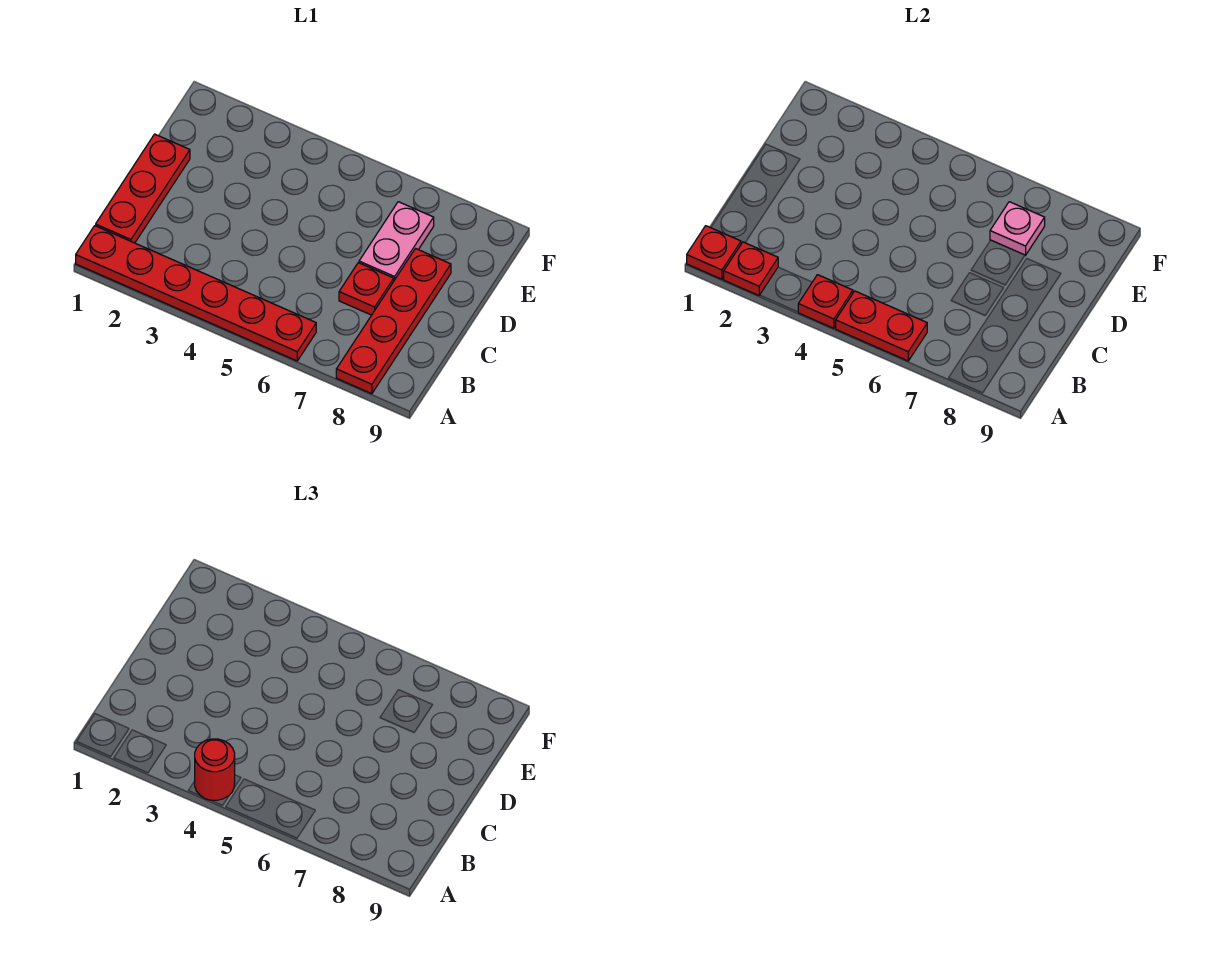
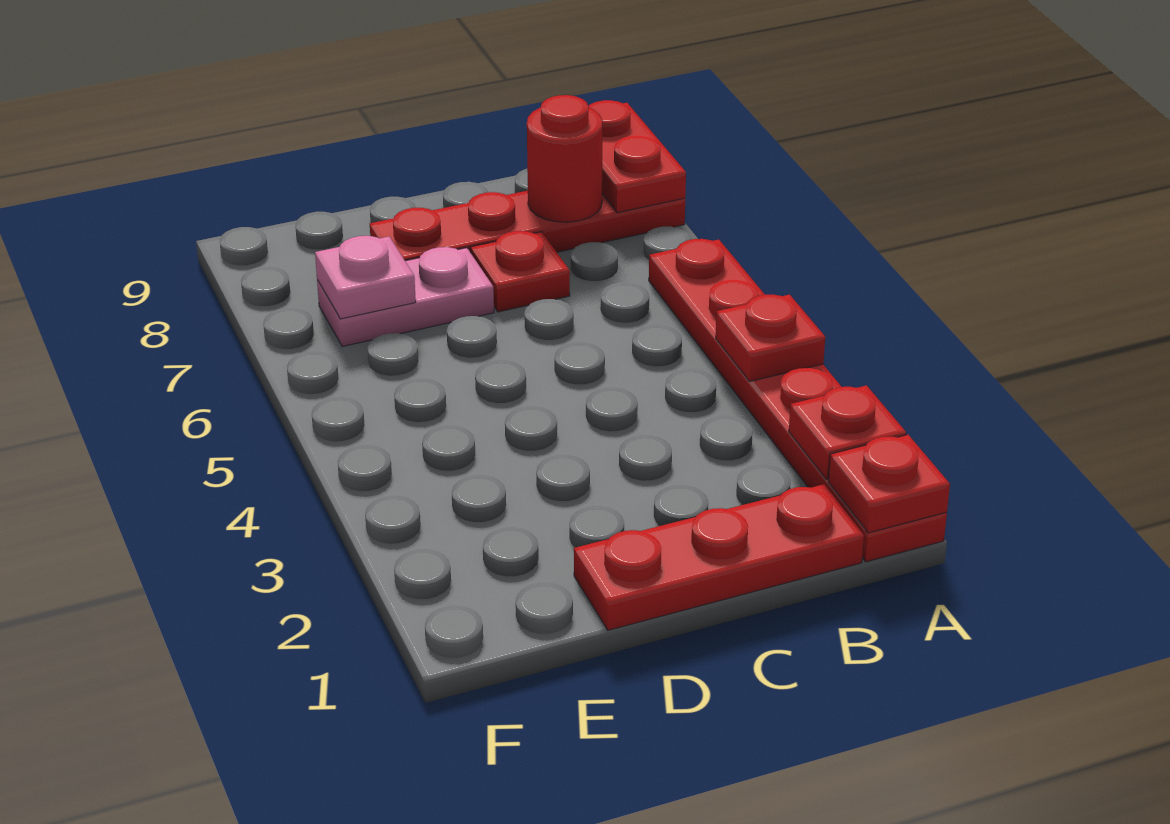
red 1x1 round brick [195,739,235,800] -> red 1x1 round brick moved to [527,95,602,222]
red 1x2 plate [835,291,927,361] -> red 1x2 plate moved to [588,100,686,213]

